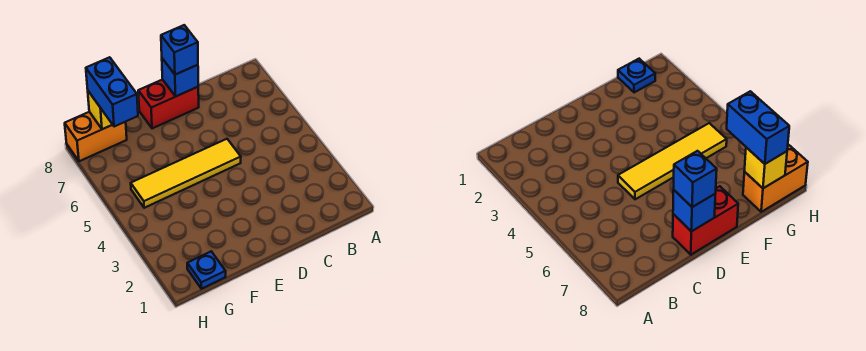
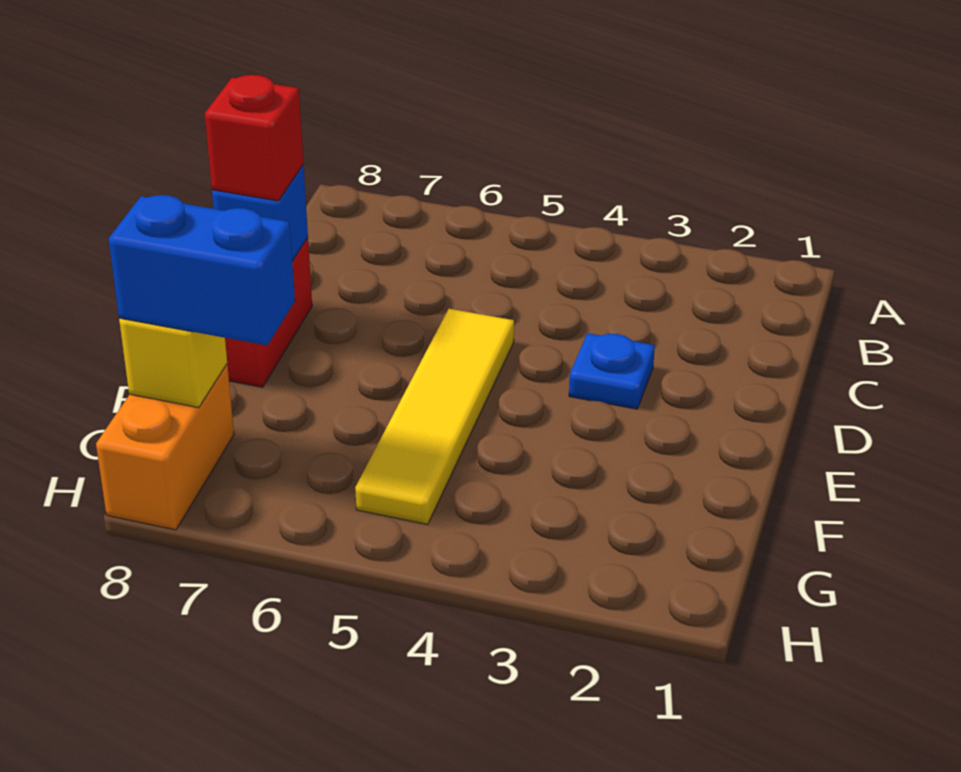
blue 1x1 brick [161,25,198,75] -> red 1x1 brick [205,75,304,201]
blue 1x1 plate [187,251,226,289] -> blue 1x1 plate moved to [569,333,655,409]

